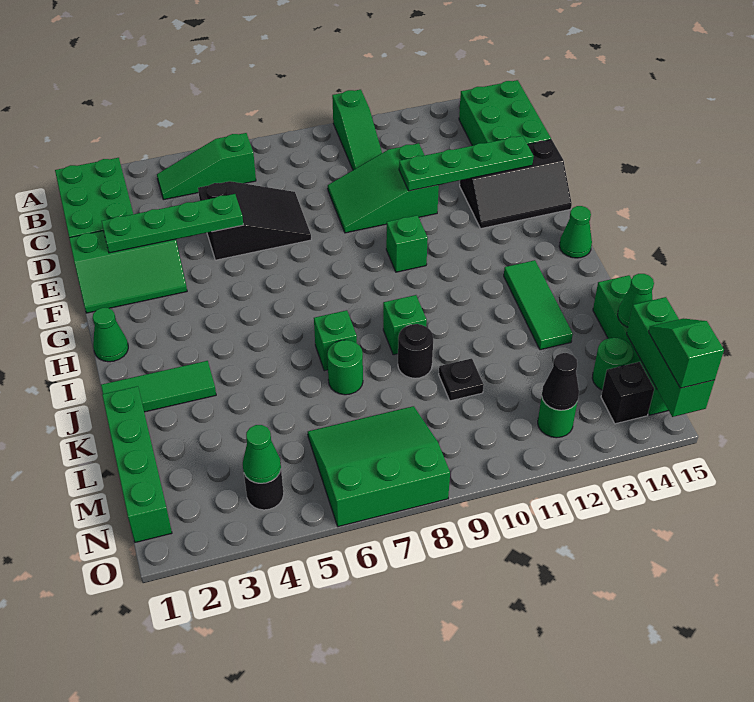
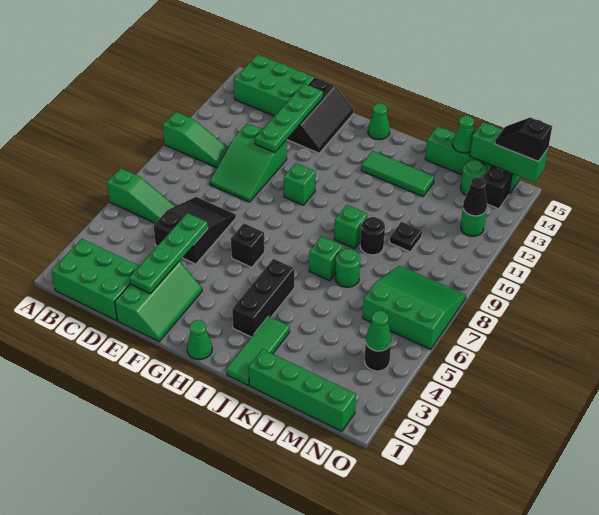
green 1x3 slope [157,133,256,200] -> green 1x3 slope turned to [107,168,175,223]
none -> black 1x1 brick [231,223,265,267]
none -> black 1x3 brick [232,259,294,337]
green 3x3 slope [308,406,450,527] -> green 3x3 slope turned to [363,266,466,349]
green 1x2 slope [649,318,724,388] -> black 1x2 slope [495,117,552,162]

